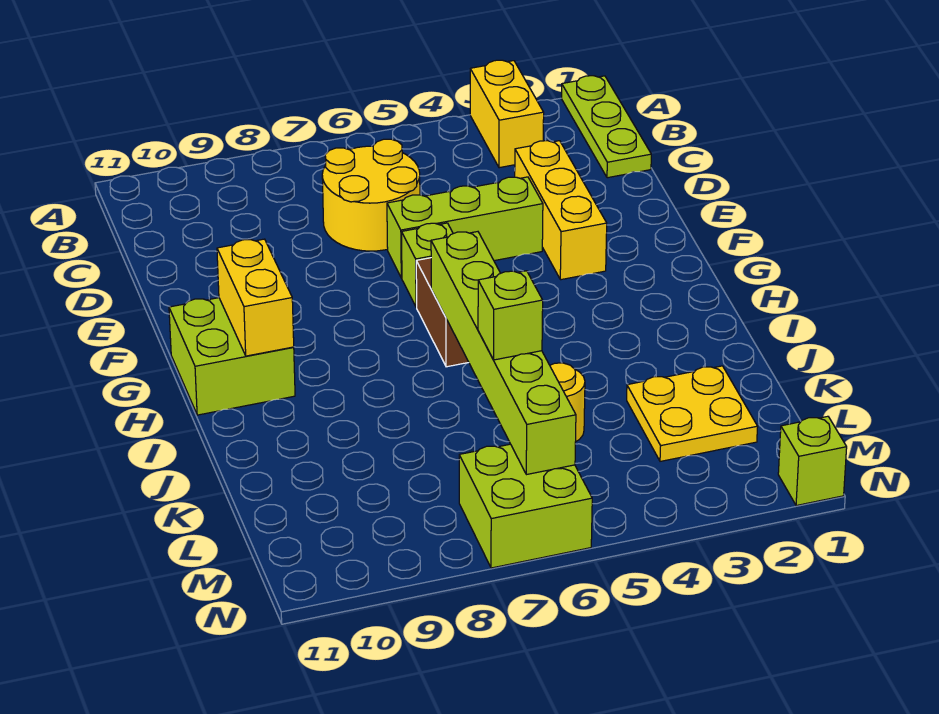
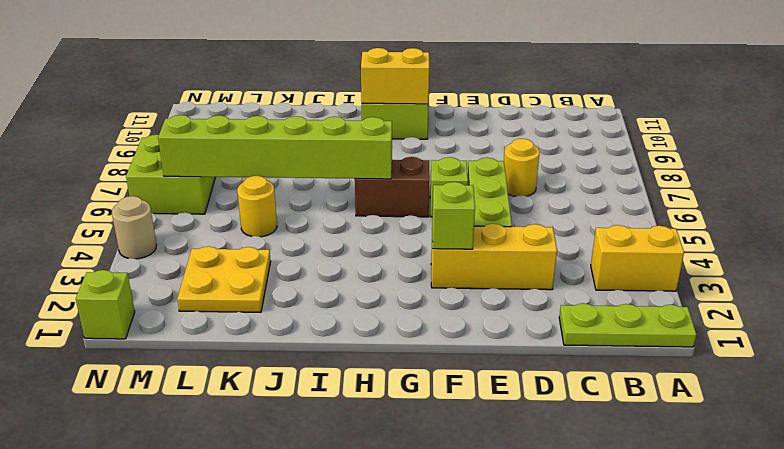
yellow 2x2 round brick [322,139,420,251] -> yellow 1x1 round brick [504,139,540,196]
lime 1x1 brick [478,271,543,360] -> lime 1x1 brick moved to [432,182,475,249]
none -> tan 1x1 round brick [112,196,157,259]

